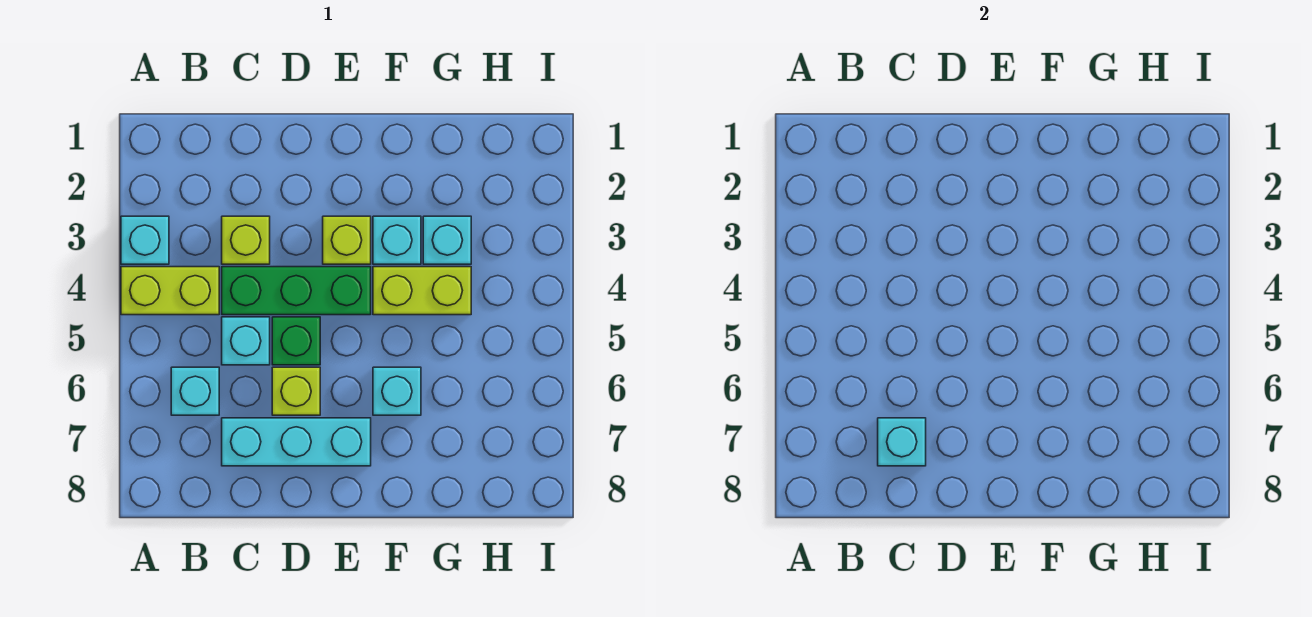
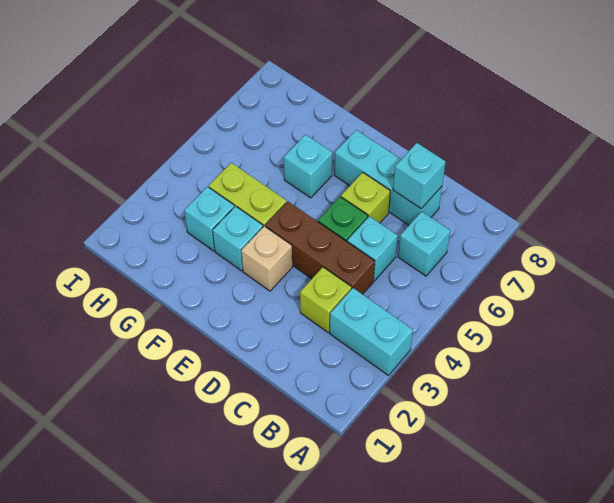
cyan 1x1 brick [121,216,169,264] -> cyan 1x2 brick [330,288,413,375]
lime 1x2 brick [121,267,219,315] -> none
green 1x3 brick [222,267,371,315] -> brown 1x3 brick [265,202,375,294]
lime 1x1 brick [323,216,371,264] -> tan 1x1 brick [241,226,292,291]

